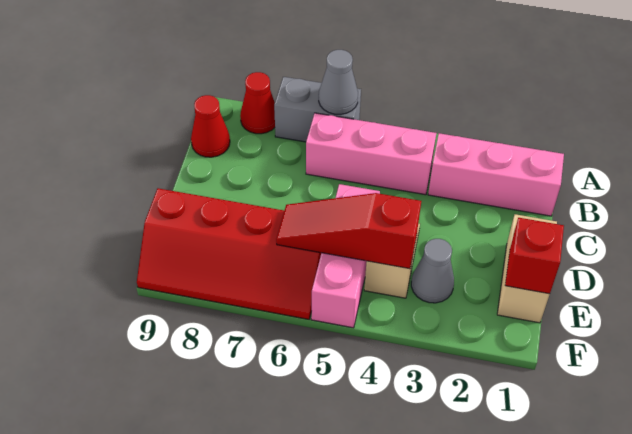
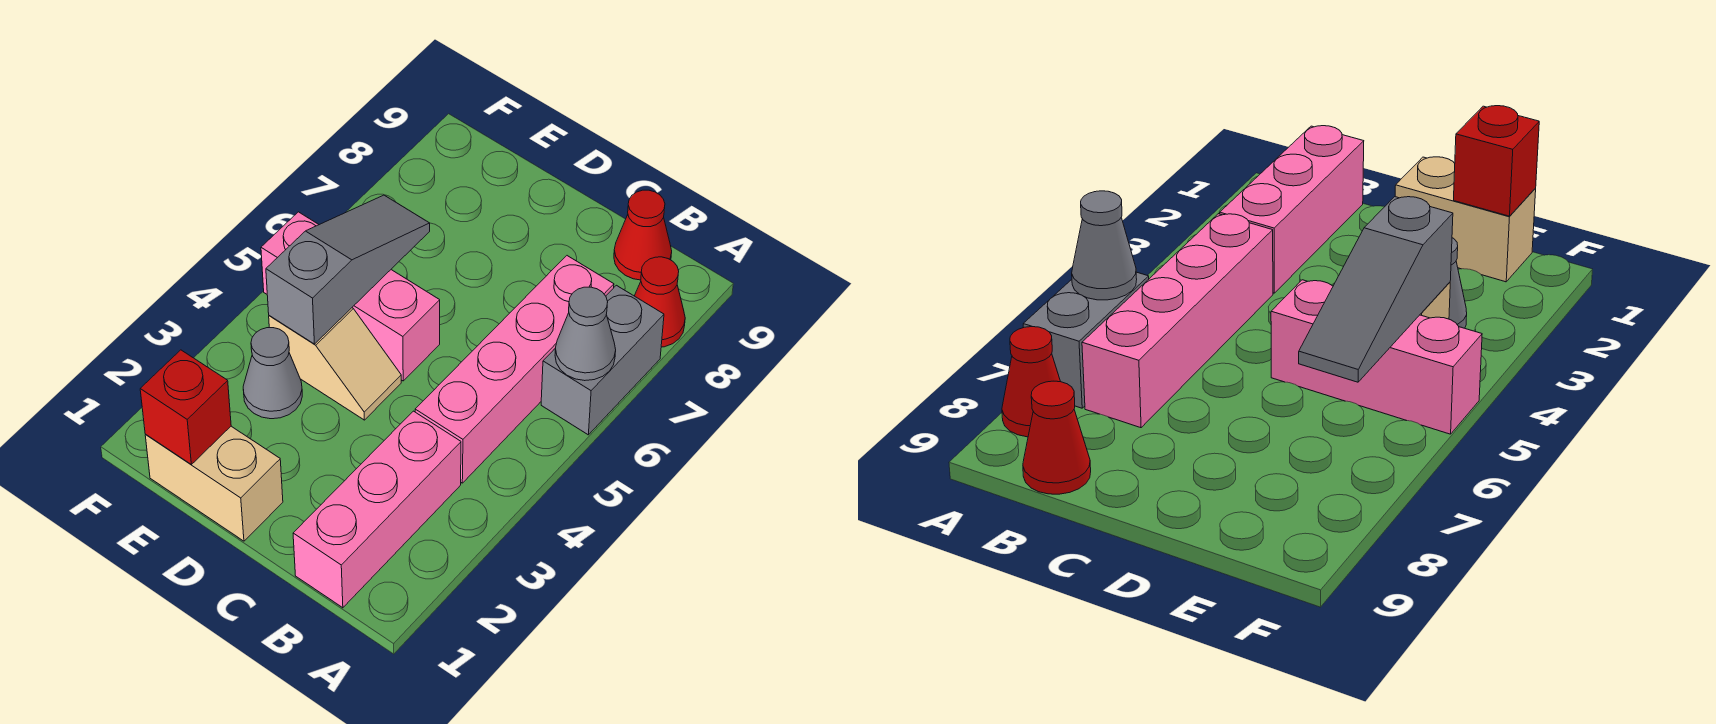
pink 1x3 brick [306,113,436,195] -> pink 1x4 brick [415,256,614,483]
red 1x3 slope [276,193,421,269] -> grey 1x3 slope [266,195,430,344]
red 2x4 slope [137,188,321,319] -> none

